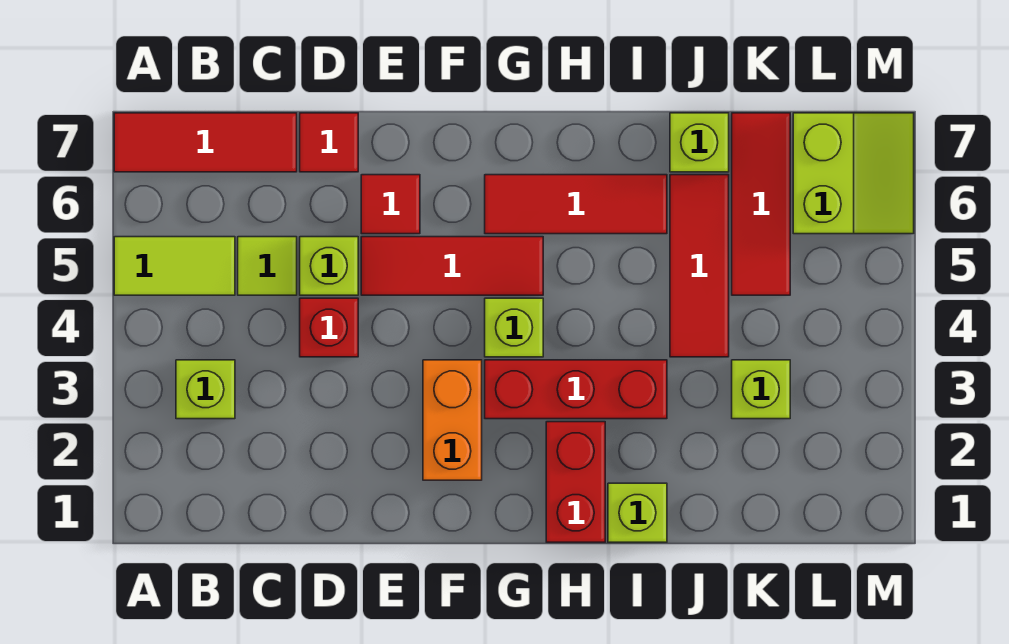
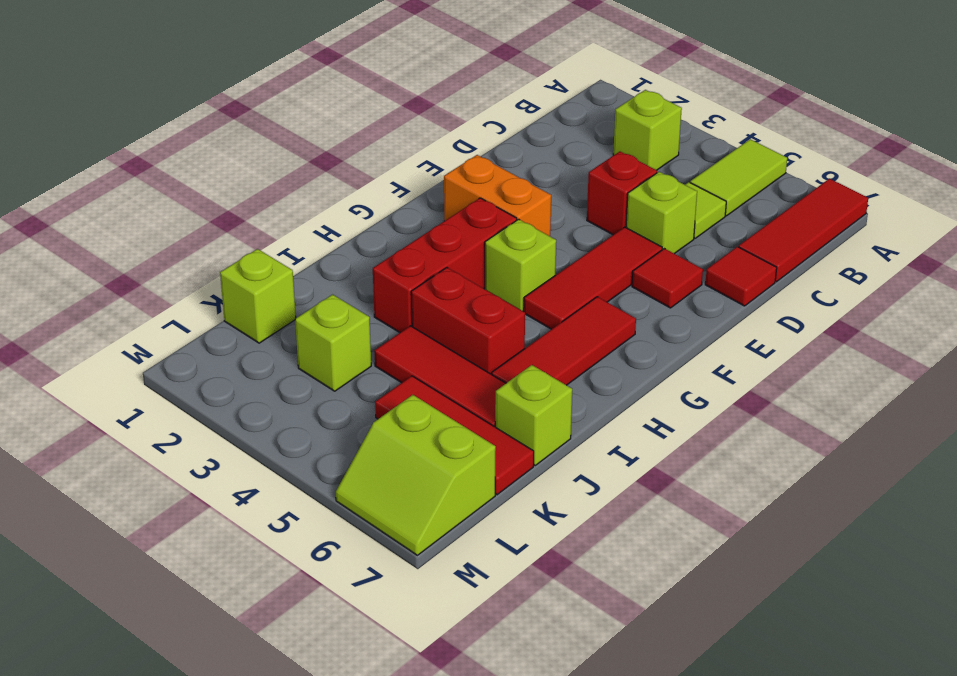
red 1x2 brick [546,422,605,542] -> red 1x2 brick moved to [411,268,525,374]
lime 1x1 brick [608,483,667,542] -> lime 1x1 brick moved to [220,249,296,343]

